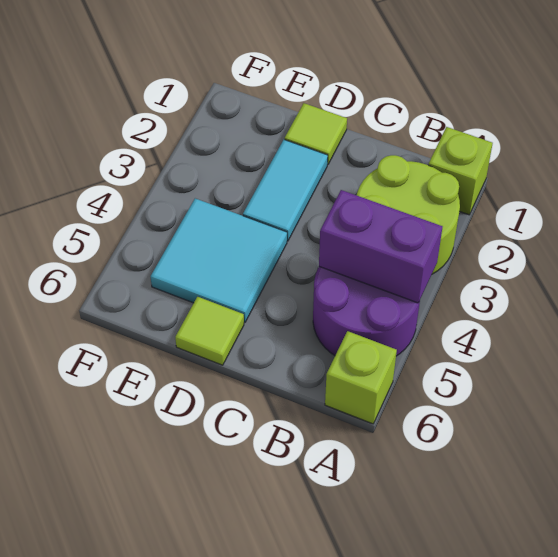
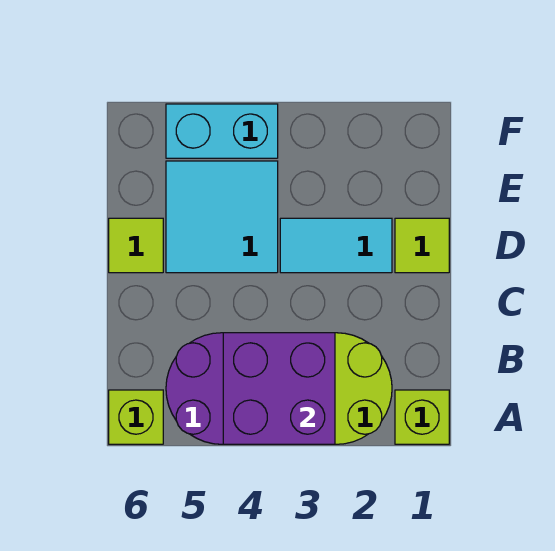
purple 1x2 brick [319,190,443,303] -> purple 2x2 brick [223,333,335,444]
none -> cyan 1x2 brick [166,104,278,158]

